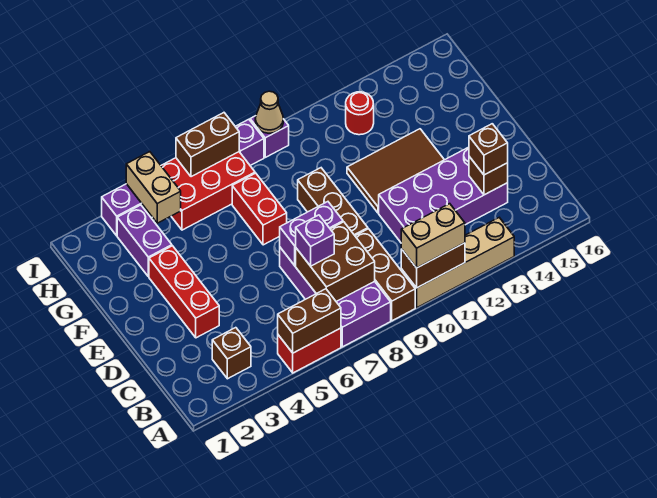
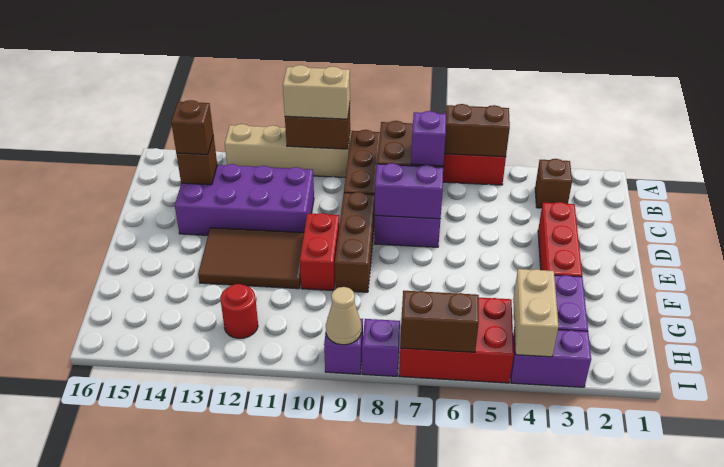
red 1x2 brick [232,173,287,245] -> red 1x2 brick moved to [300,213,339,291]

